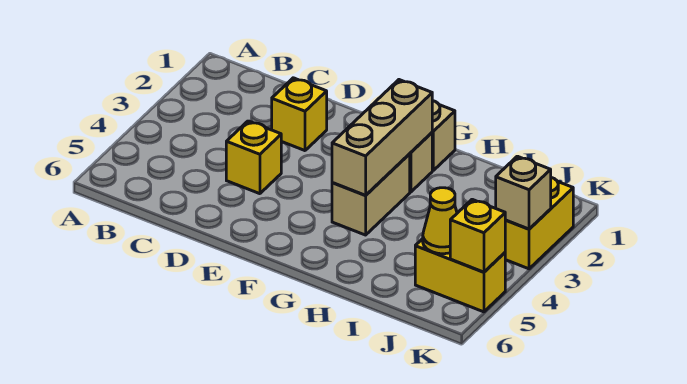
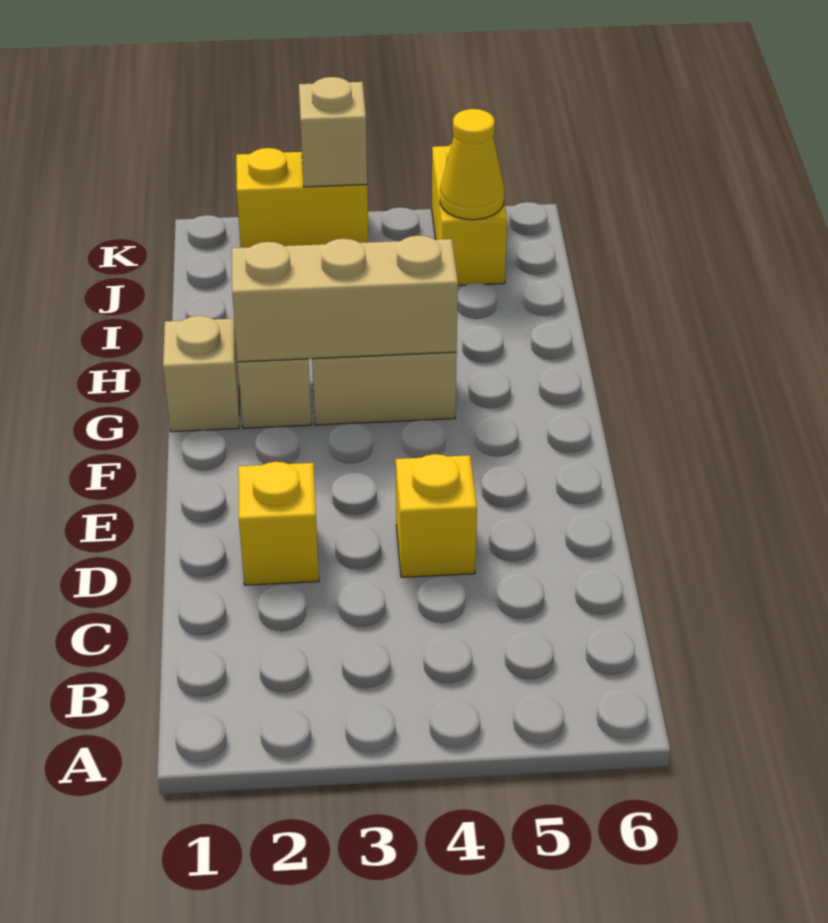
yellow 1x1 brick [450,199,505,272] -> none

